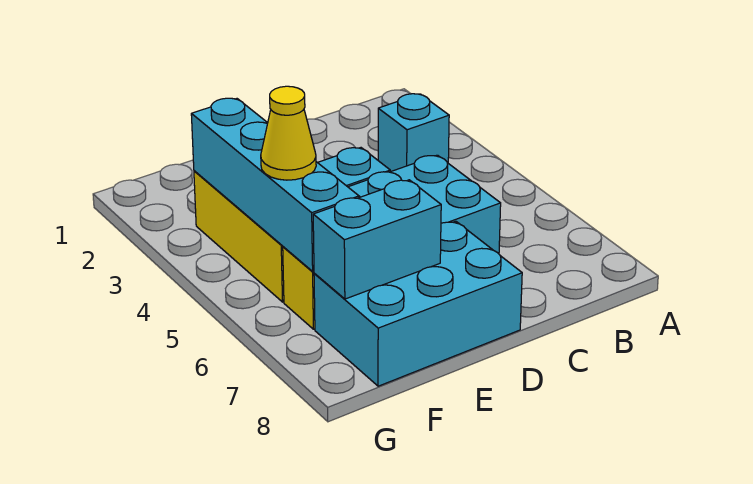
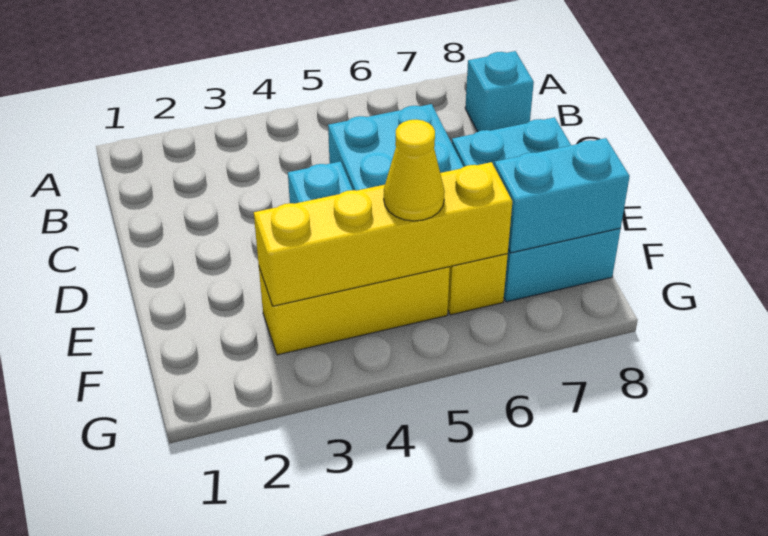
cyan 1x1 brick [378,94,449,172] -> cyan 1x1 brick moved to [465,51,534,132]
cyan 1x2 brick [313,180,441,299] -> cyan 1x2 brick turned to [494,138,630,253]
cyan 1x4 brick [191,98,359,271] -> yellow 1x4 brick [254,162,512,306]

